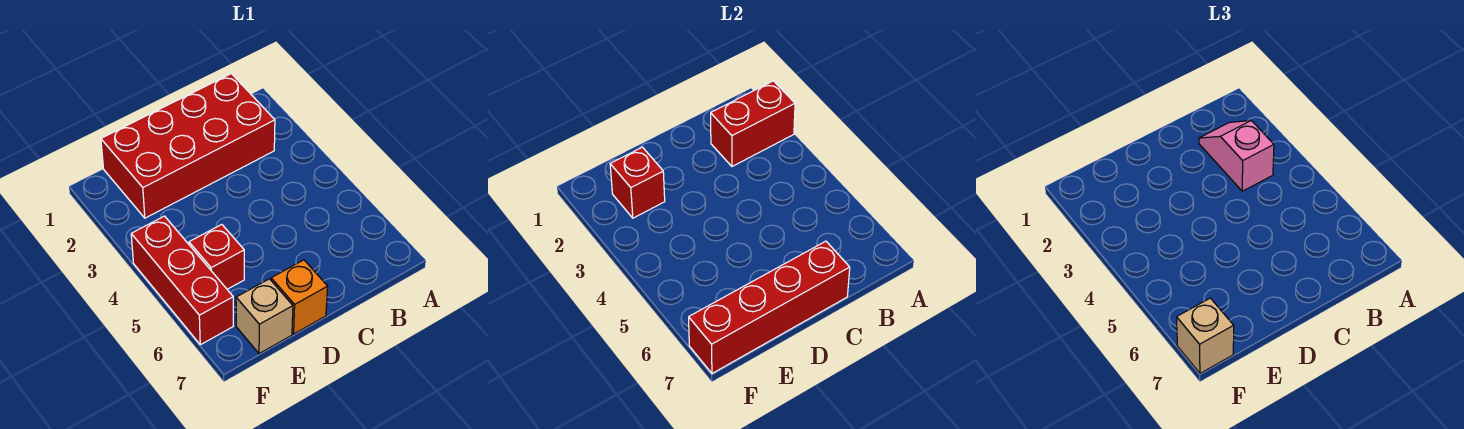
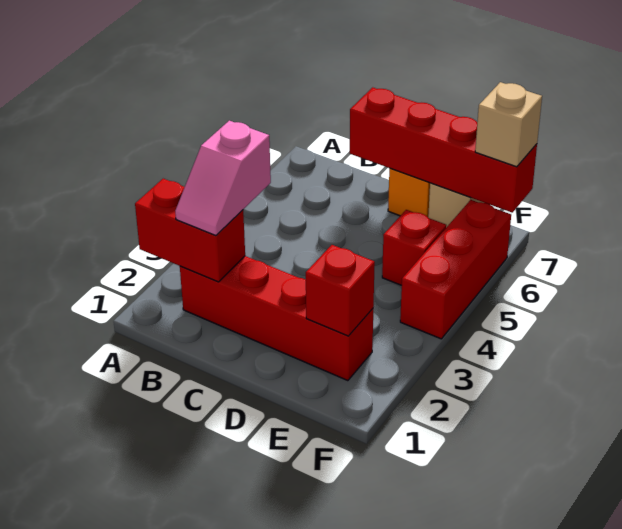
red 2x4 brick [101,74,275,218] -> red 1x4 brick [180,256,373,381]

